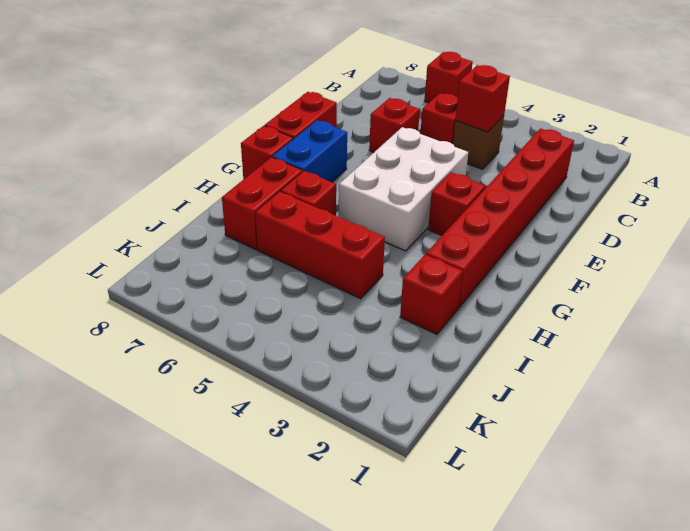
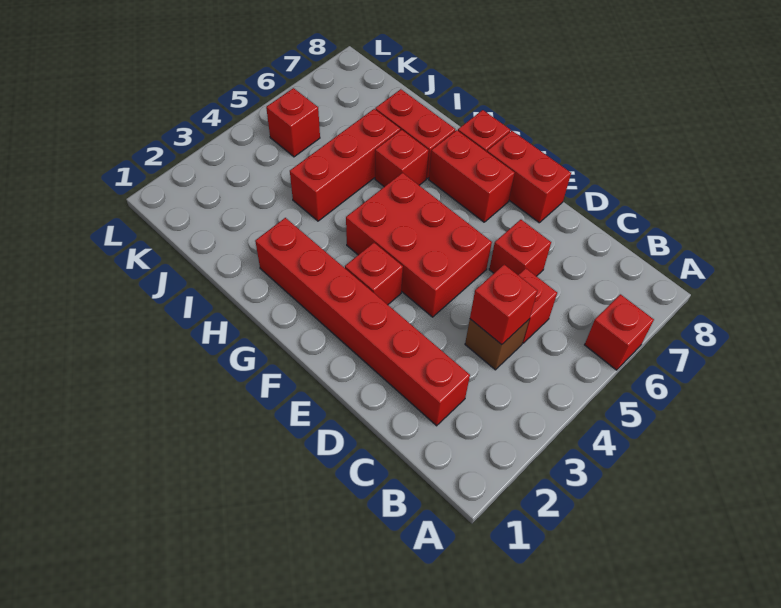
white 2x3 brick [339,127,468,251] -> red 2x3 brick [346,173,492,317]
blue 1x2 brick [272,120,347,182] -> red 1x2 brick [429,130,515,222]
red 1x1 brick [400,255,463,334] -> red 1x1 brick moved to [266,88,320,157]

